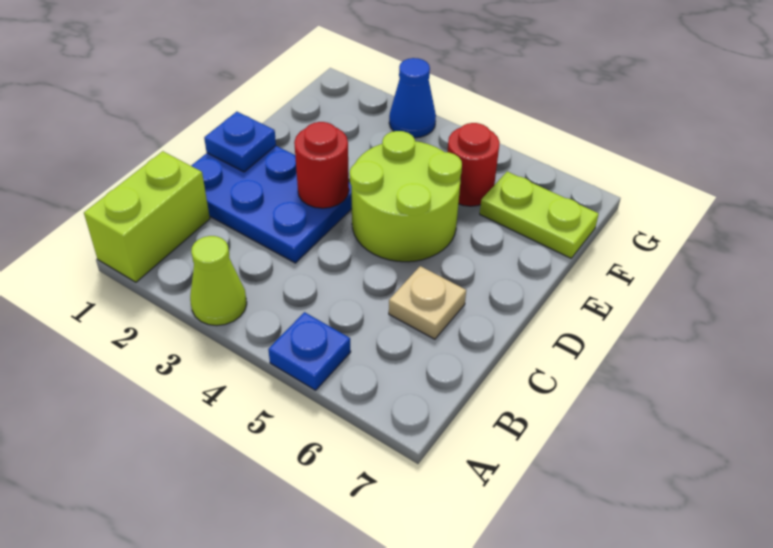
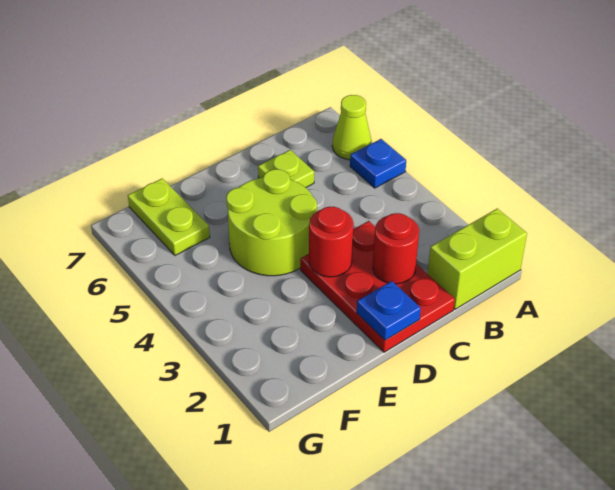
lime 1x1 cone [190,236,247,326] -> lime 1x1 cone moved to [332,95,372,160]
blue 2x3 plate [191,146,352,263] -> red 2x3 plate [300,221,455,352]
tan 1x1 plate [389,266,466,339] -> lime 1x1 plate [258,150,314,188]
red 1x1 round brick [448,123,500,206] -> red 1x1 round brick moved to [373,213,419,284]
blue 1x1 cone [389,58,436,138] -> none

